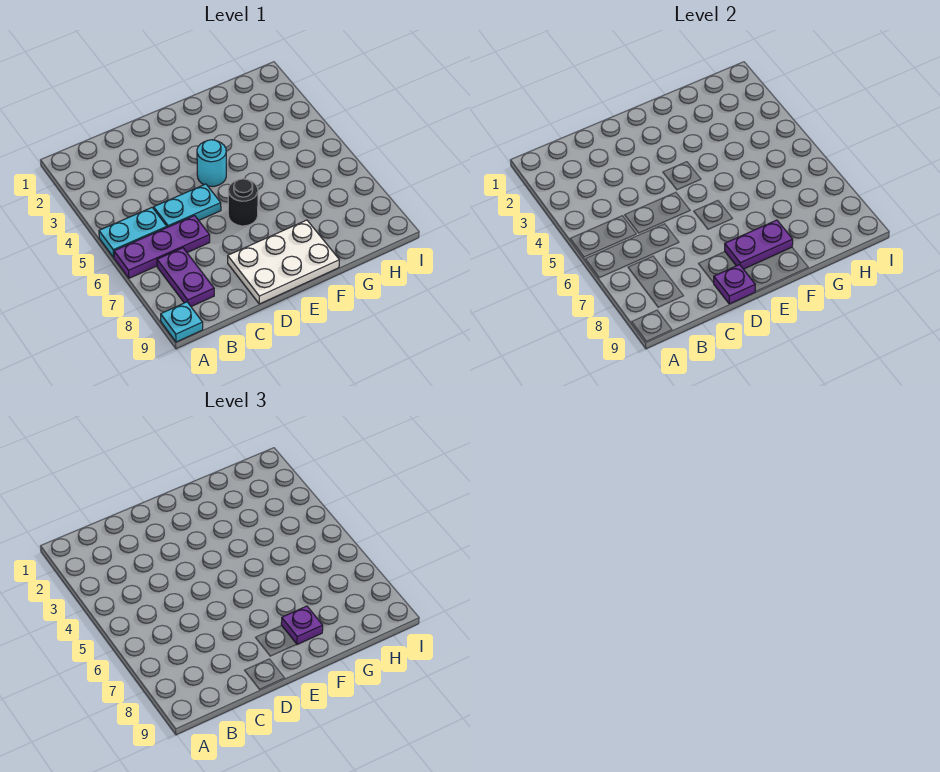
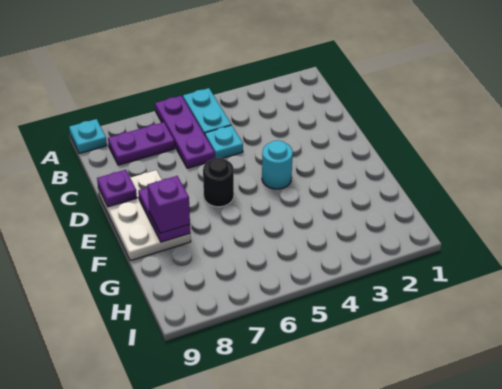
cyan 1x2 plate [154,184,221,227] -> cyan 1x1 plate [205,125,243,158]
purple 1x1 plate [281,606,323,644] -> purple 1x1 brick [147,176,190,233]

